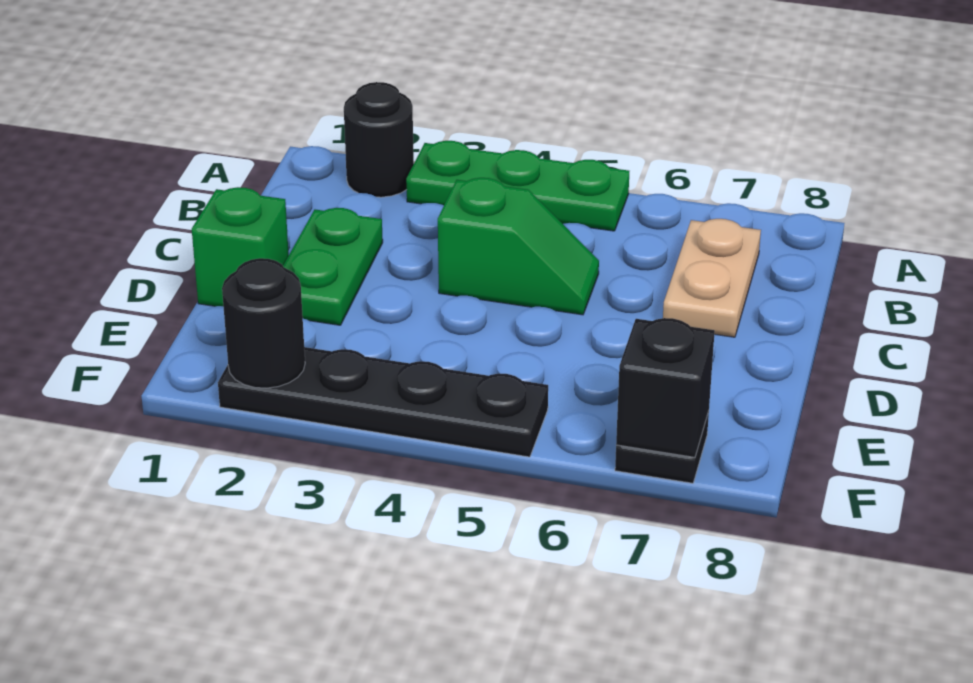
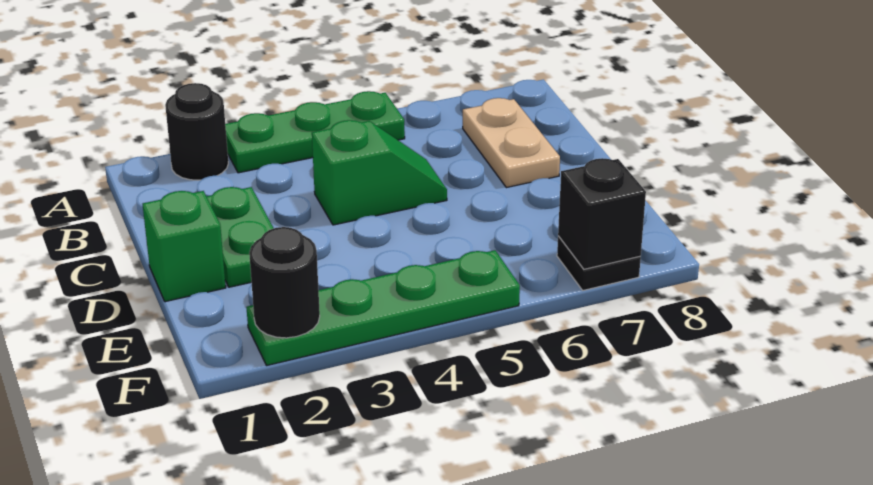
black 1x4 plate [218,347,548,457] -> green 1x4 plate [246,250,520,365]

